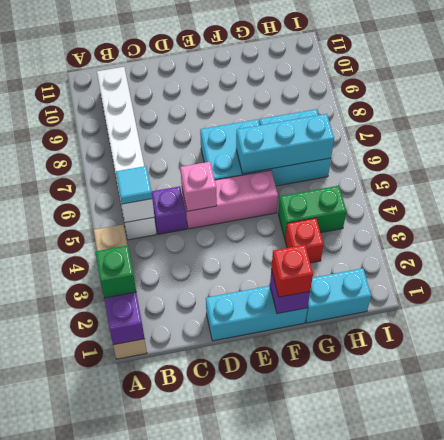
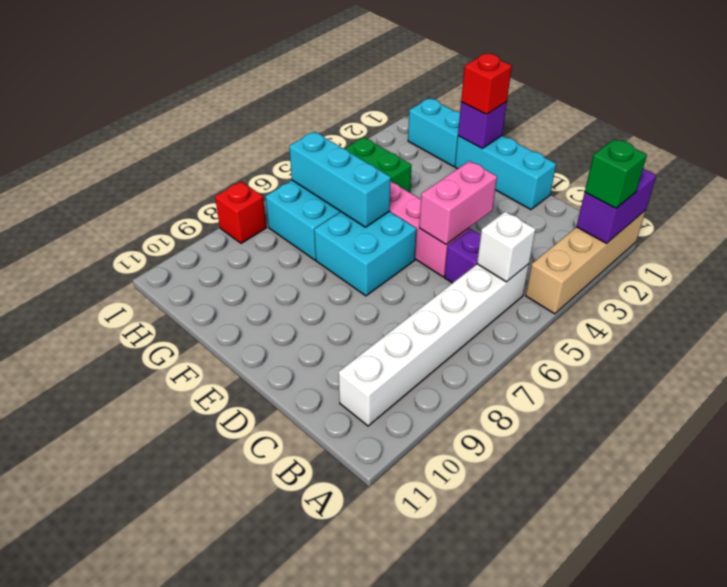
cyan 1x1 tile [116,166,152,204] -> none
pink 1x1 brick [180,162,217,211] -> pink 1x2 brick [419,161,497,244]
red 1x1 brick [285,218,324,263] -> red 1x1 brick moved to [215,181,266,243]

